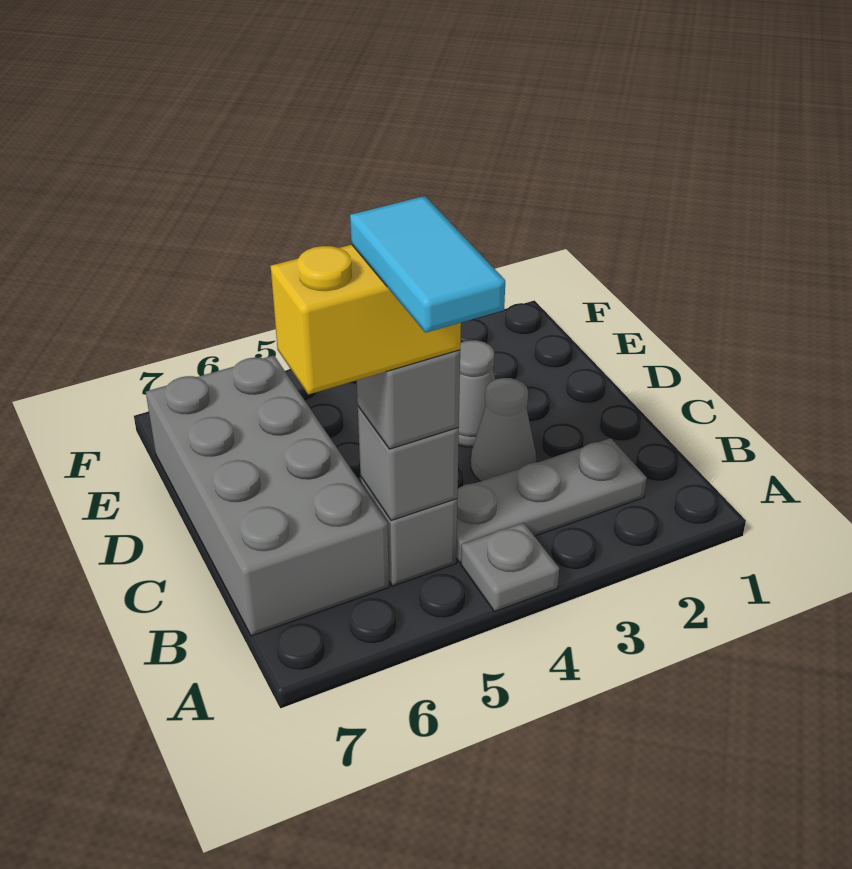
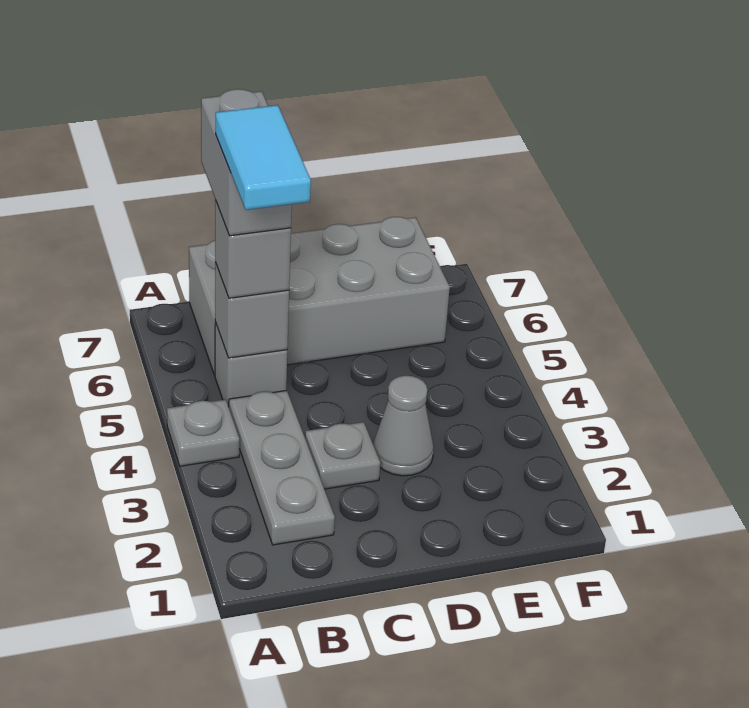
cyan 1x2 tile [350,196,505,333] -> cyan 1x2 tile turned to [216,105,311,210]
yellow 1x2 brick [270,245,461,395] -> grey 1x2 brick [201,89,292,236]
grey 1x1 cone [471,378,536,481] -> grey 1x1 plate [305,422,380,489]

